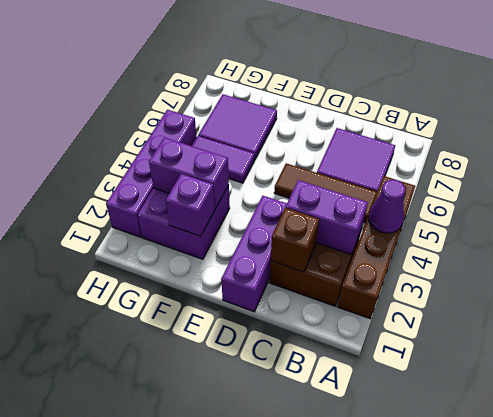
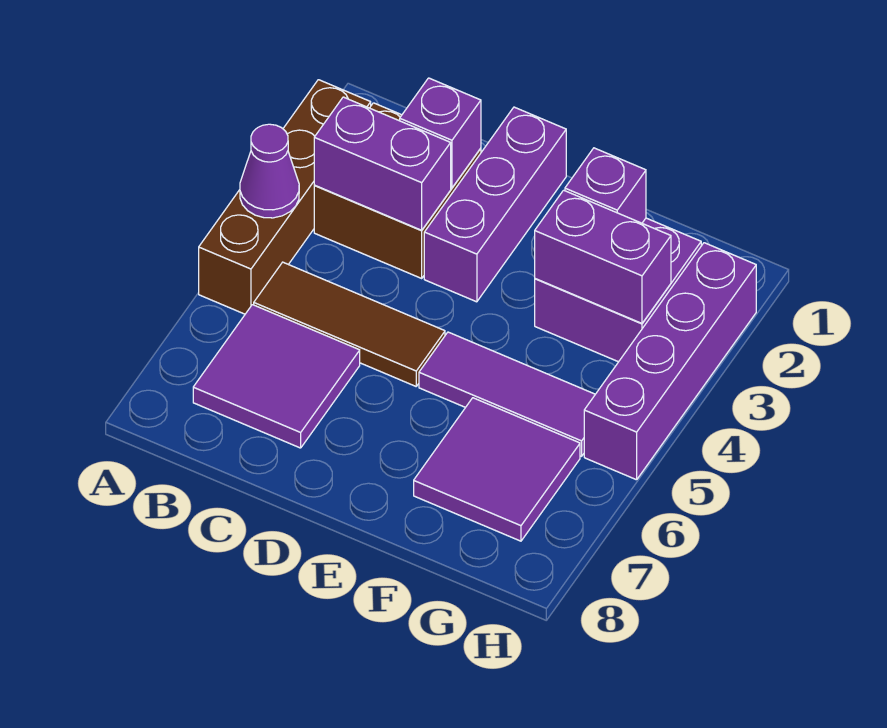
brown 1x1 brick [271,208,319,272] -> purple 1x1 brick [400,78,481,188]
purple 1x2 tile [192,136,254,183] -> purple 1x3 tile [419,332,595,456]

